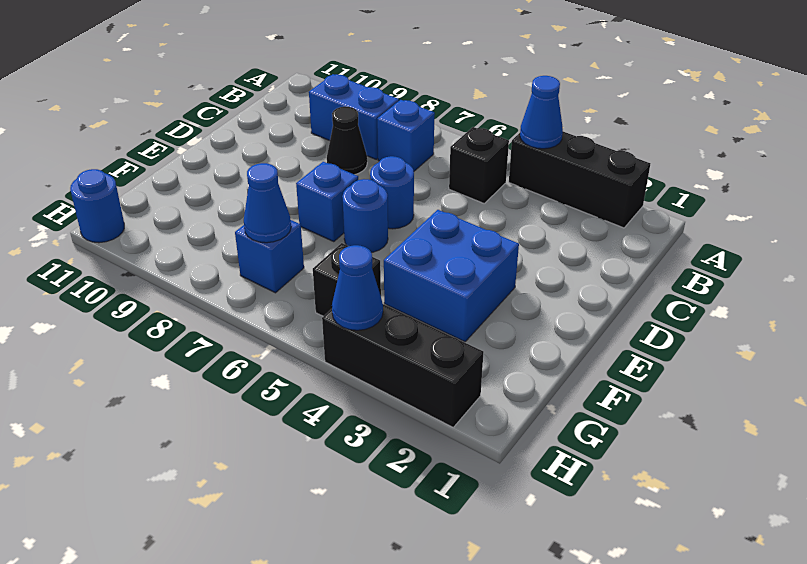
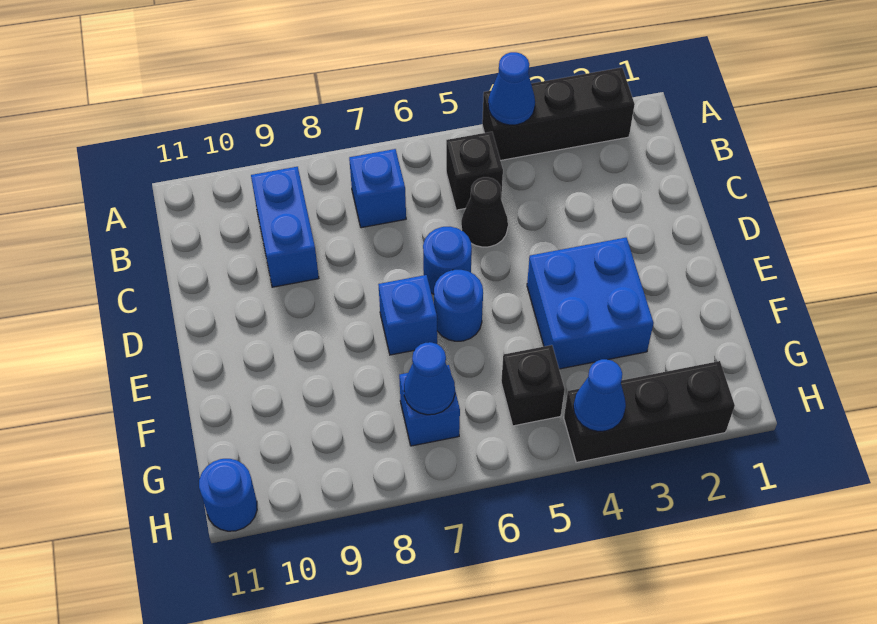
blue 1x2 brick [309,74,399,159] -> blue 1x2 brick turned to [251,167,319,287]
black 1x1 cone [327,107,367,175] -> black 1x1 cone moved to [461,177,508,247]

